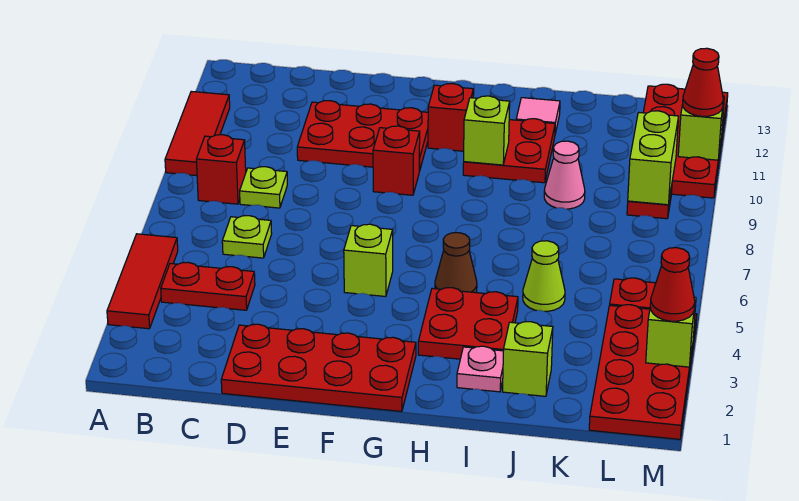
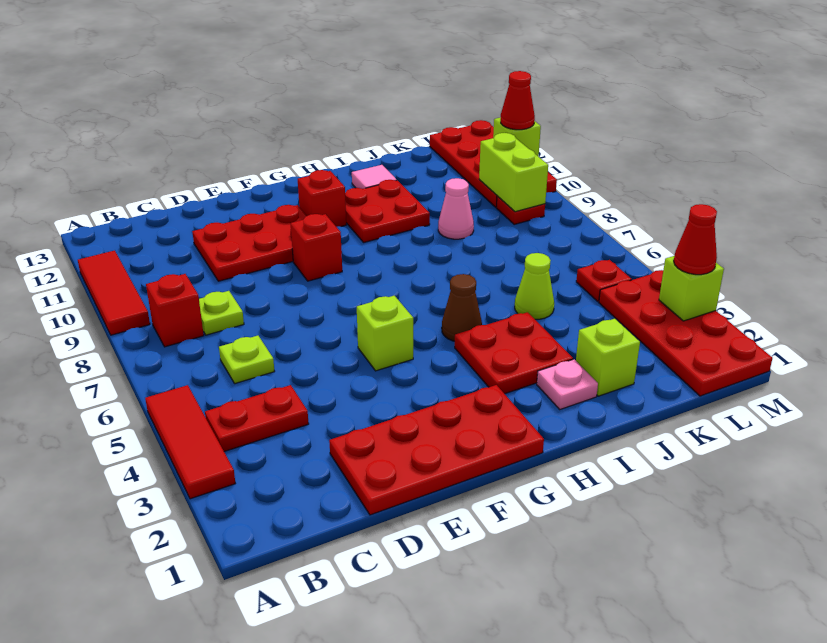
lime 1x1 brick [464,96,510,165] -> none

